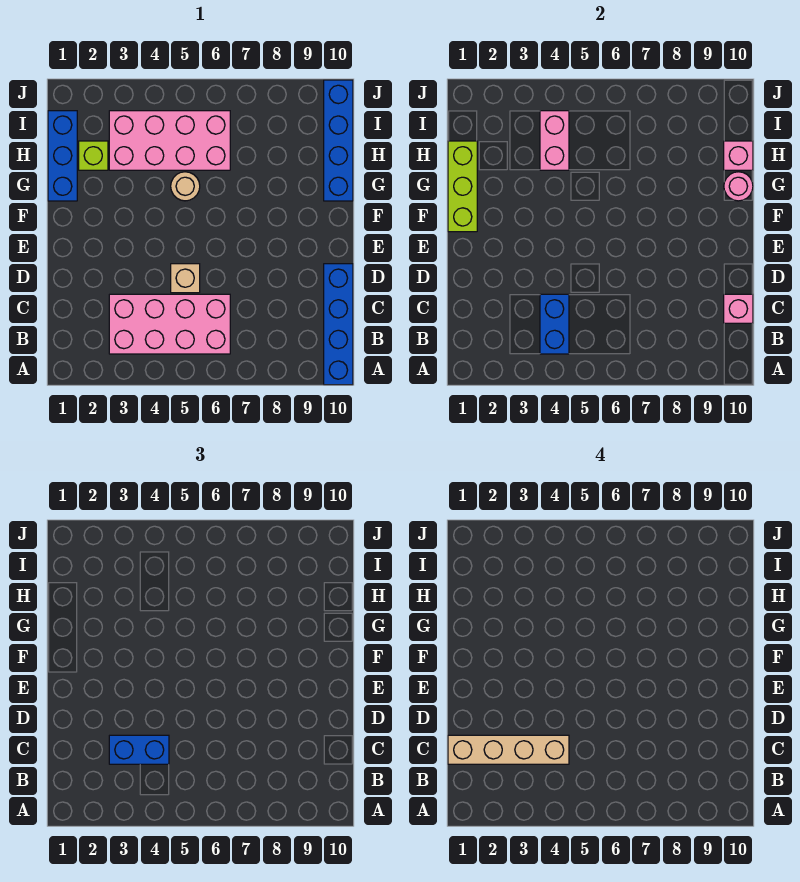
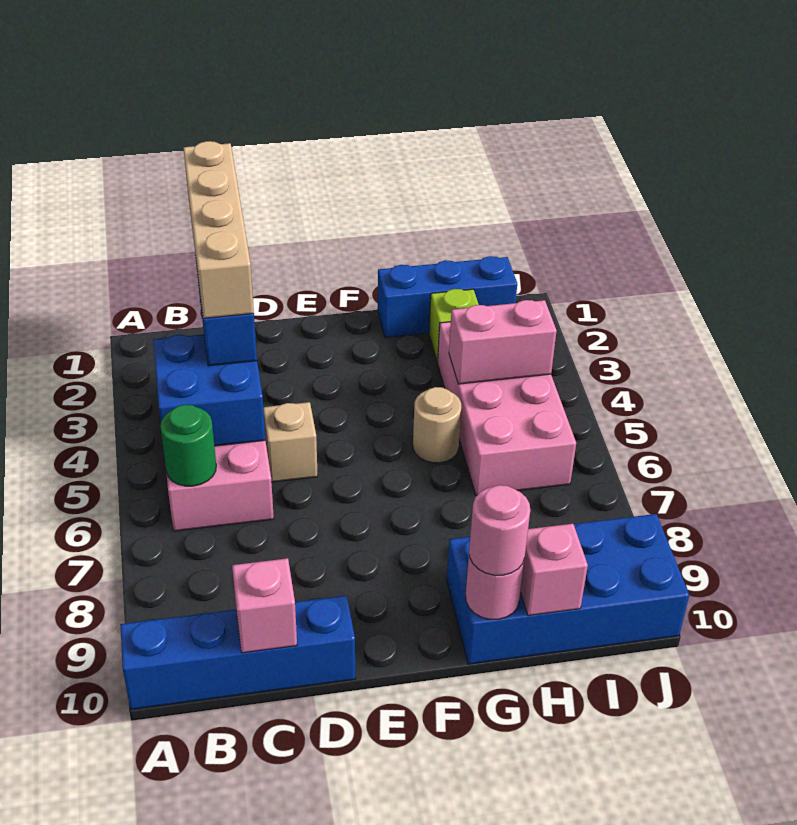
blue 1x2 brick [540,294,569,354] -> blue 2x2 brick [153,334,265,446]
none -> green 1x1 round brick [160,405,216,486]
lime 1x3 brick [448,141,477,232] -> none
blue 1x4 brick [324,80,353,201] -> blue 2x4 brick [447,514,689,664]
none -> pink 1x1 round brick [469,485,530,575]

